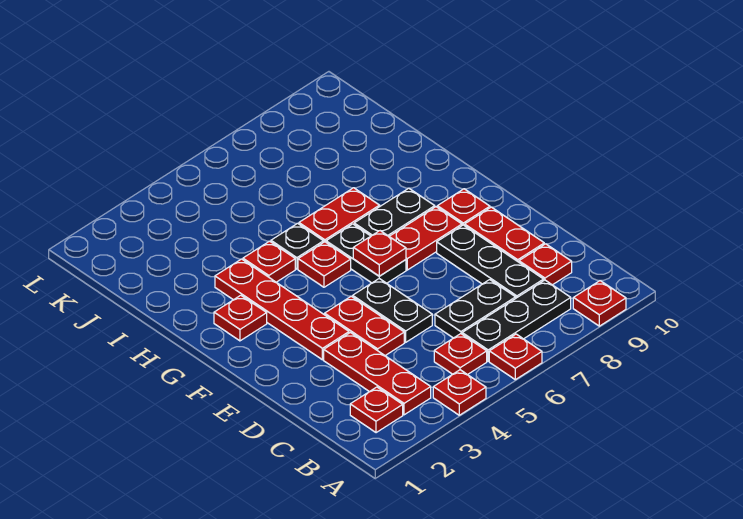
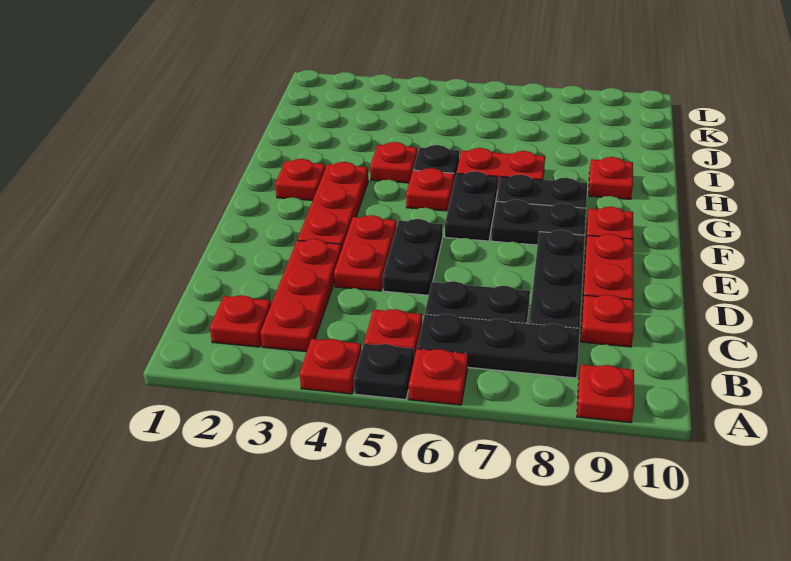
none -> black 1x1 plate [354,344,414,399]
red 1x4 plate [215,259,349,360] -> red 1x3 plate [297,162,368,248]
red 1x1 plate [353,231,406,276] -> red 1x1 plate moved to [588,157,633,199]
red 1x2 plate [389,207,462,270] -> black 1x2 plate [491,200,586,245]

